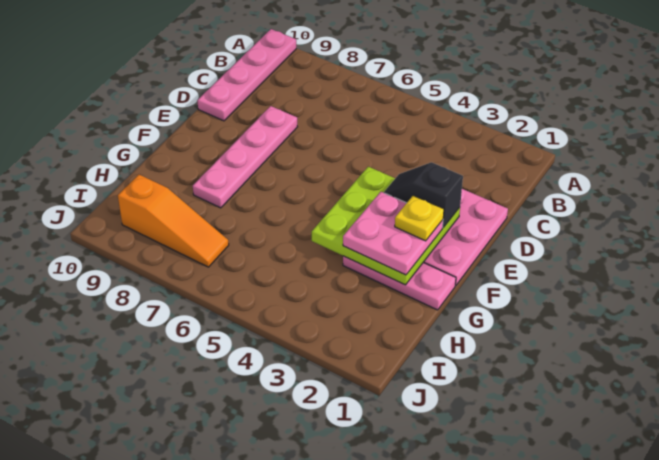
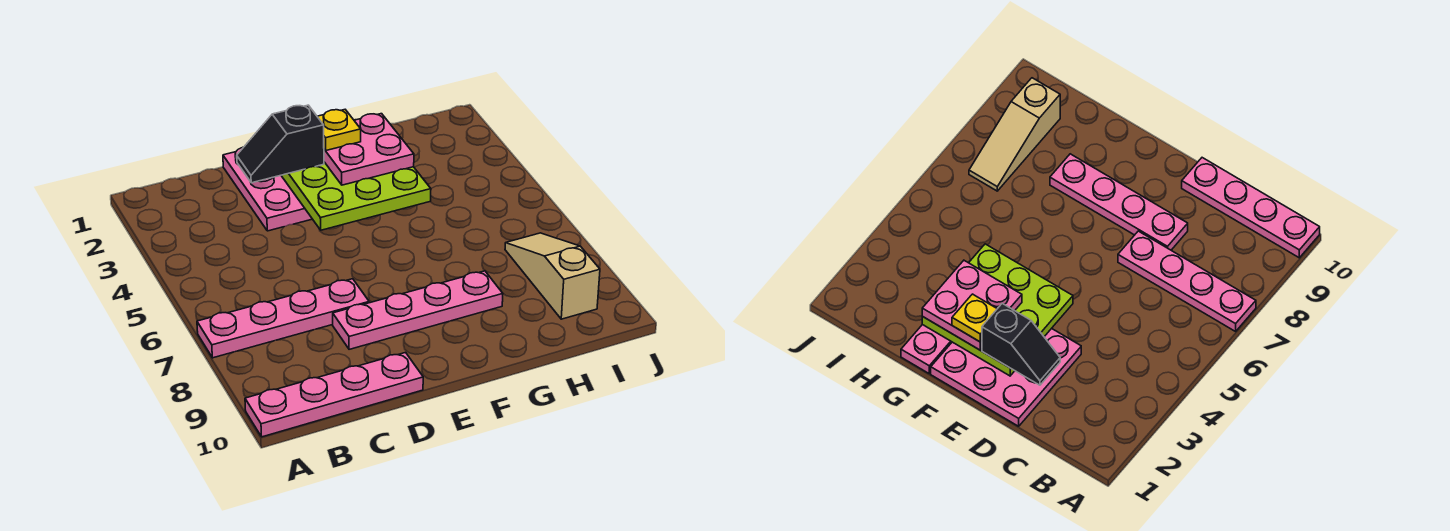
none -> pink 1x4 plate [197,279,369,358]
black 1x2 slope [383,162,463,228] -> black 1x2 slope turned to [237,105,324,183]
orange 1x3 slope [118,175,229,267] -> tan 1x3 slope [505,233,600,319]

